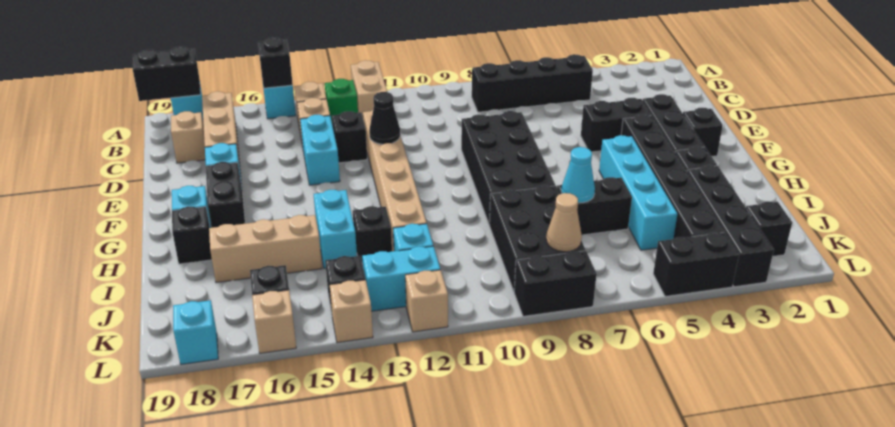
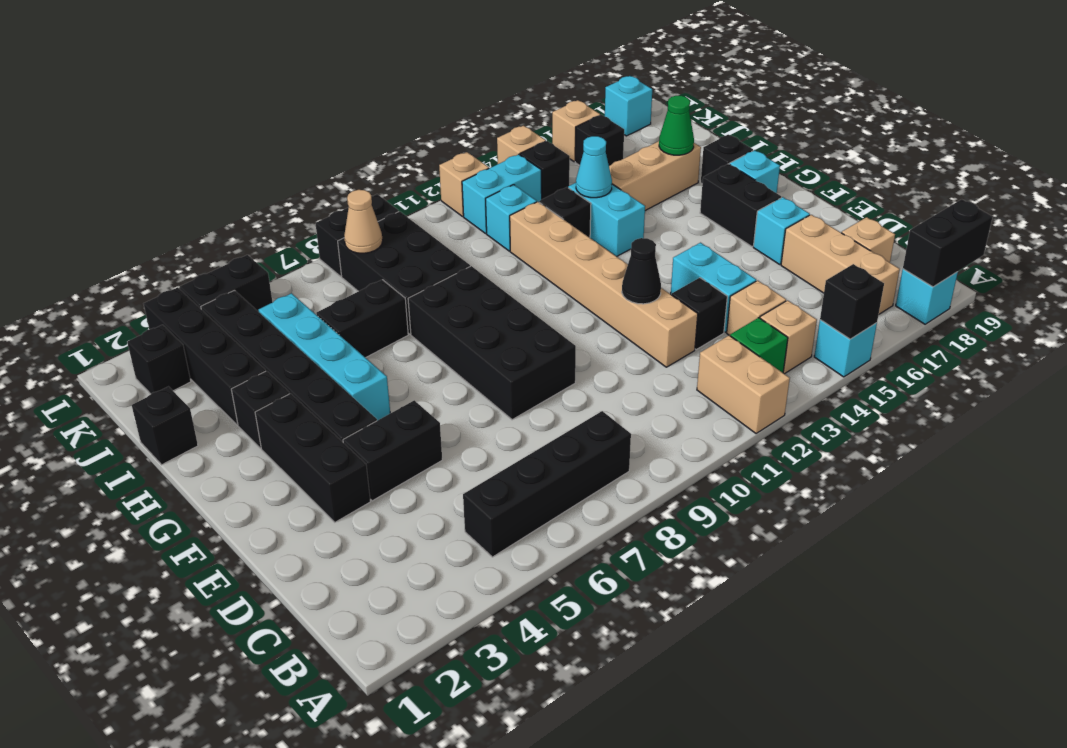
black 1x1 brick [683,108,723,156] -> black 1x1 brick moved to [132,387,198,465]
cyan 1x1 cone [561,147,595,203] -> cyan 1x1 cone moved to [576,136,612,198]
none -> green 1x1 cone [659,96,694,155]

